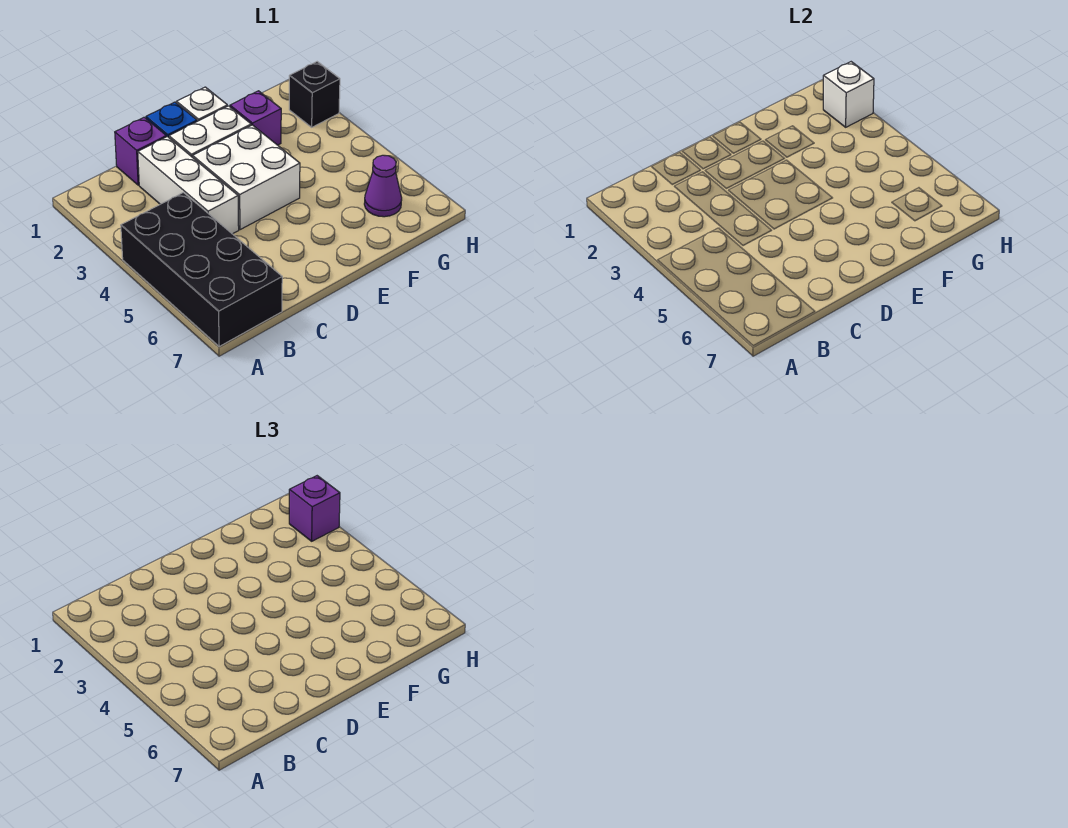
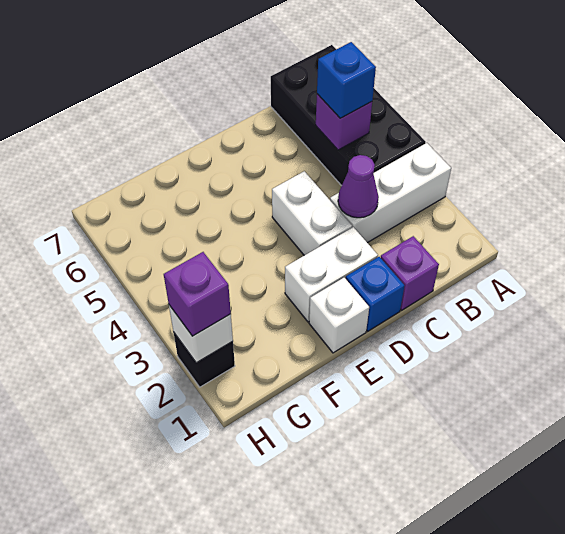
none -> blue 1x1 brick [317,42,376,118]
white 1x3 brick [138,137,239,234] -> white 1x3 brick turned to [330,143,451,243]
white 2x2 brick [193,125,300,230] -> white 1x2 brick [272,171,352,255]
purple 1x1 brick [230,91,281,145] -> purple 1x1 brick moved to [316,94,372,150]
purple 1x1 cone [364,155,402,217] -> purple 1x1 cone moved to [338,155,379,218]

